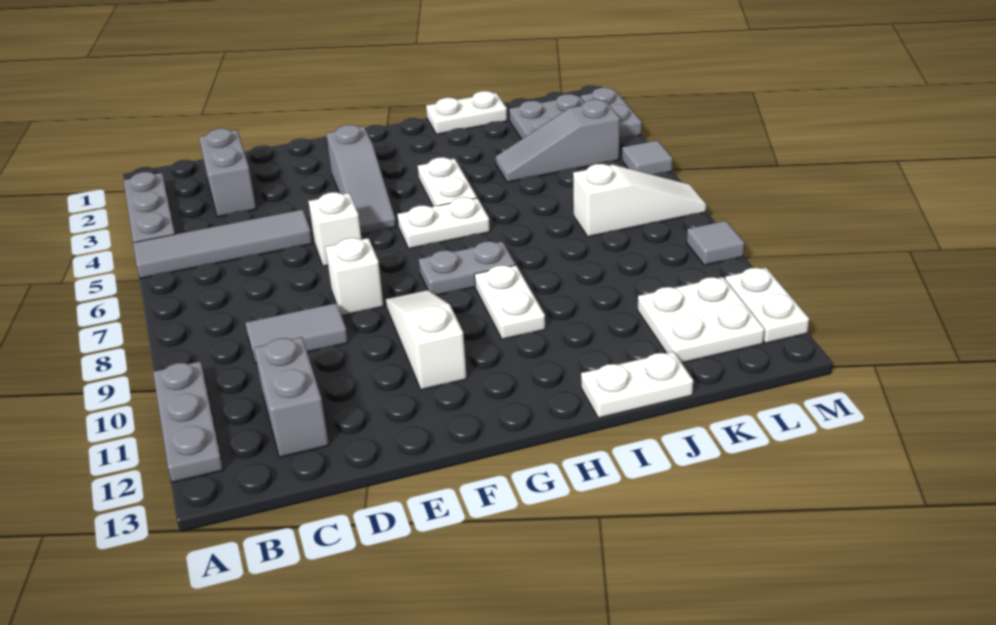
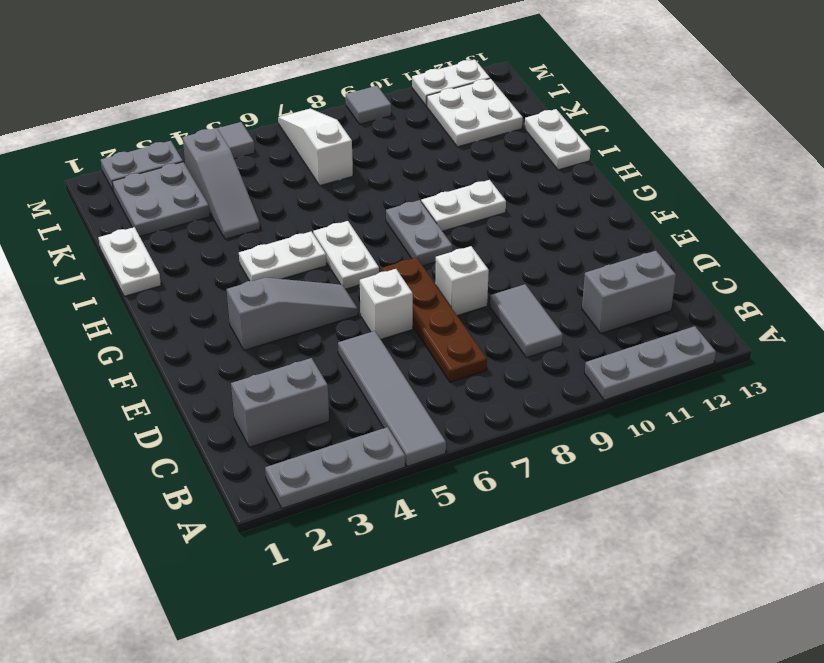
none -> brown 1x4 plate [382,257,487,382]
white 1x3 slope [386,290,467,390] -> none

